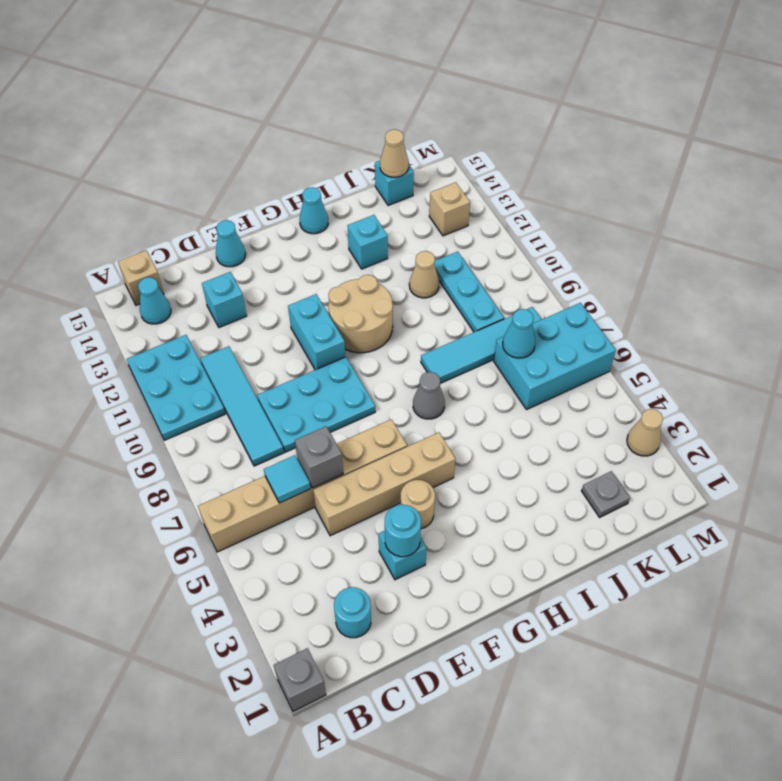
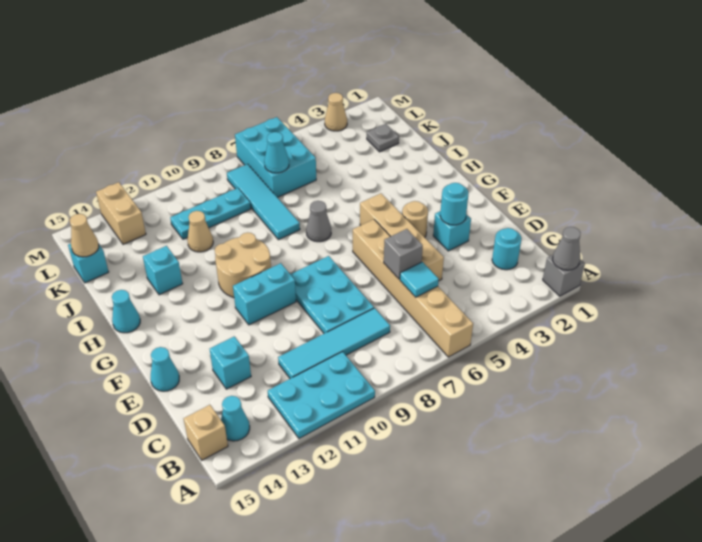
none -> grey 1x1 cone [553,227,581,270]
tan 1x1 brick [429,182,470,236] -> tan 1x2 brick [96,182,146,244]

